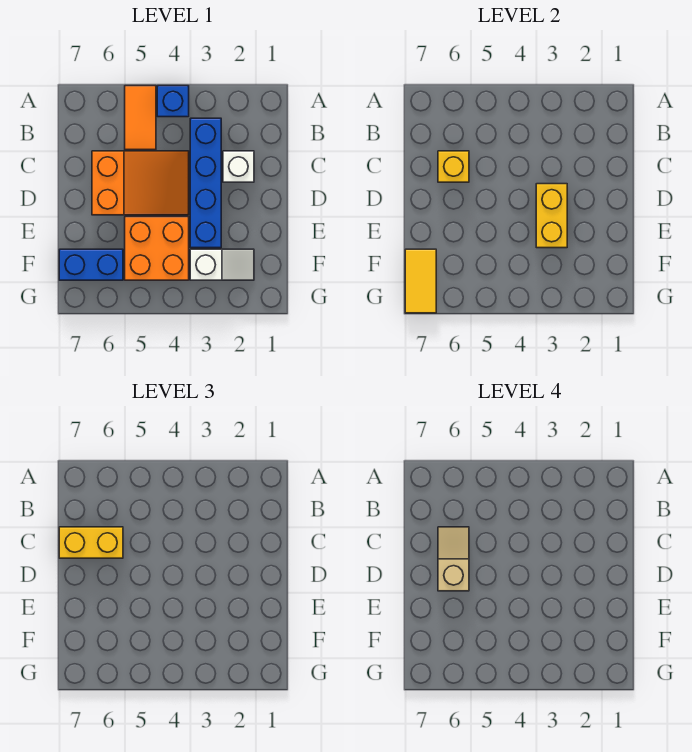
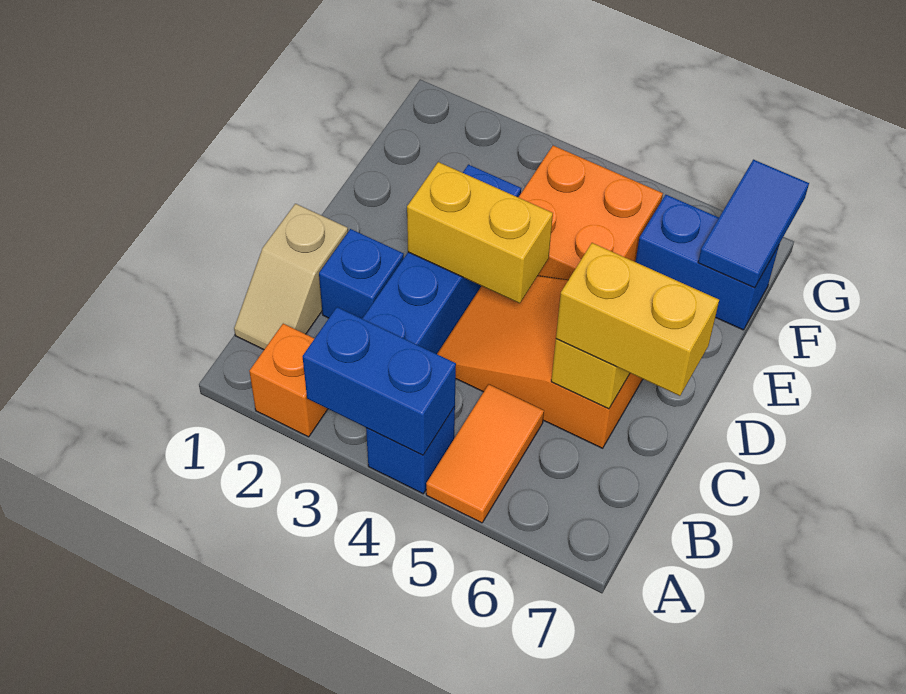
none -> orange 1x1 brick [249,324,328,437]
none -> blue 1x2 brick [302,307,456,455]
white 1x1 brick [223,151,254,182] -> blue 1x1 brick [319,229,404,319]
tan 1x2 slope [438,527,469,591] -> tan 1x2 slope moved to [234,204,348,350]
yellow 1x2 brick [536,184,567,248] -> yellow 1x2 brick turned to [407,162,553,303]
white 1x2 slope [190,249,254,280] -> none
yellow 1x2 tile [405,249,436,313] -> blue 1x2 tile [698,160,809,288]

